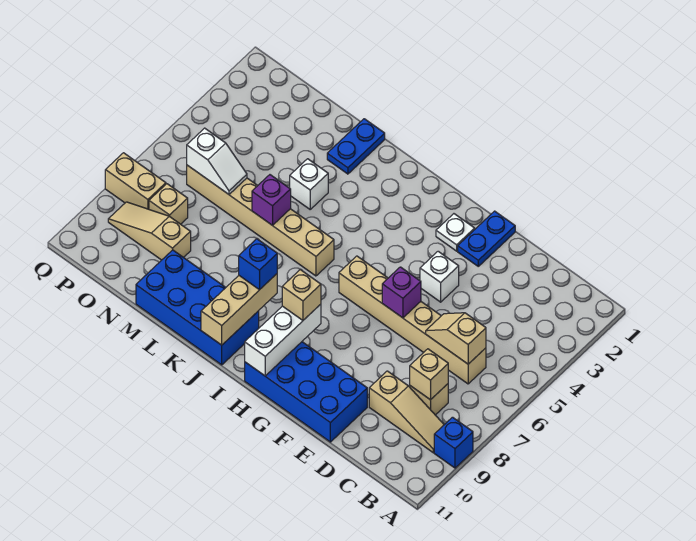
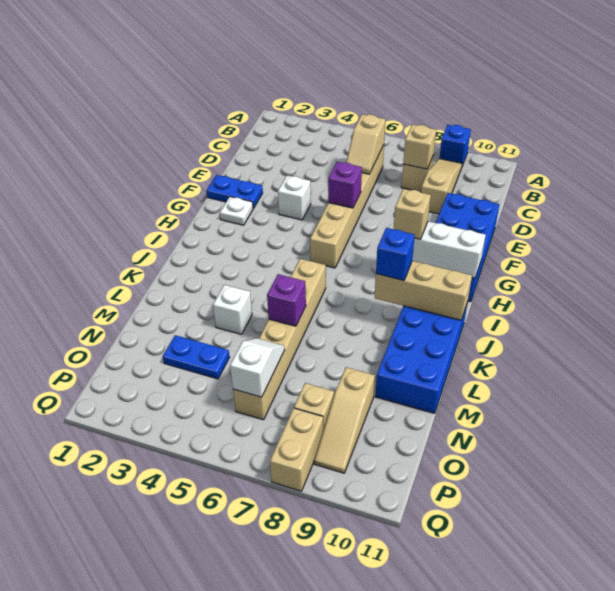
blue 1x2 plate [327,119,385,174] -> blue 1x2 plate moved to [163,335,230,379]

